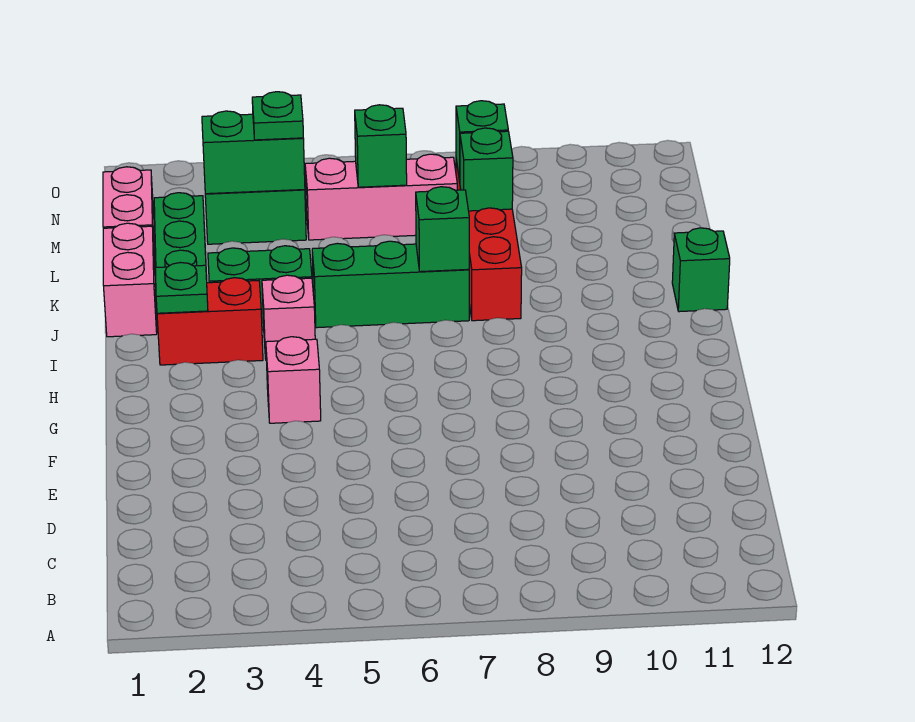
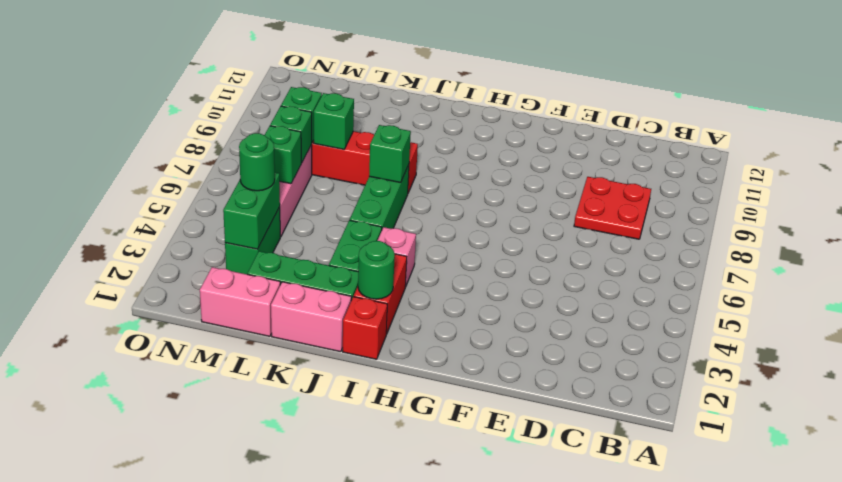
none -> red 2x2 plate [574,177,651,239]
pink 1x1 brick [266,337,321,423] -> none
none -> red 1x1 brick [343,297,387,359]
green 1x1 plate [155,263,208,313] -> green 1x1 round brick [358,241,395,299]
green 1x1 brick [672,228,730,312] -> green 1x1 brick moved to [270,106,312,163]
green 1x1 plate [252,92,303,140] -> green 1x1 round brick [239,133,275,191]

